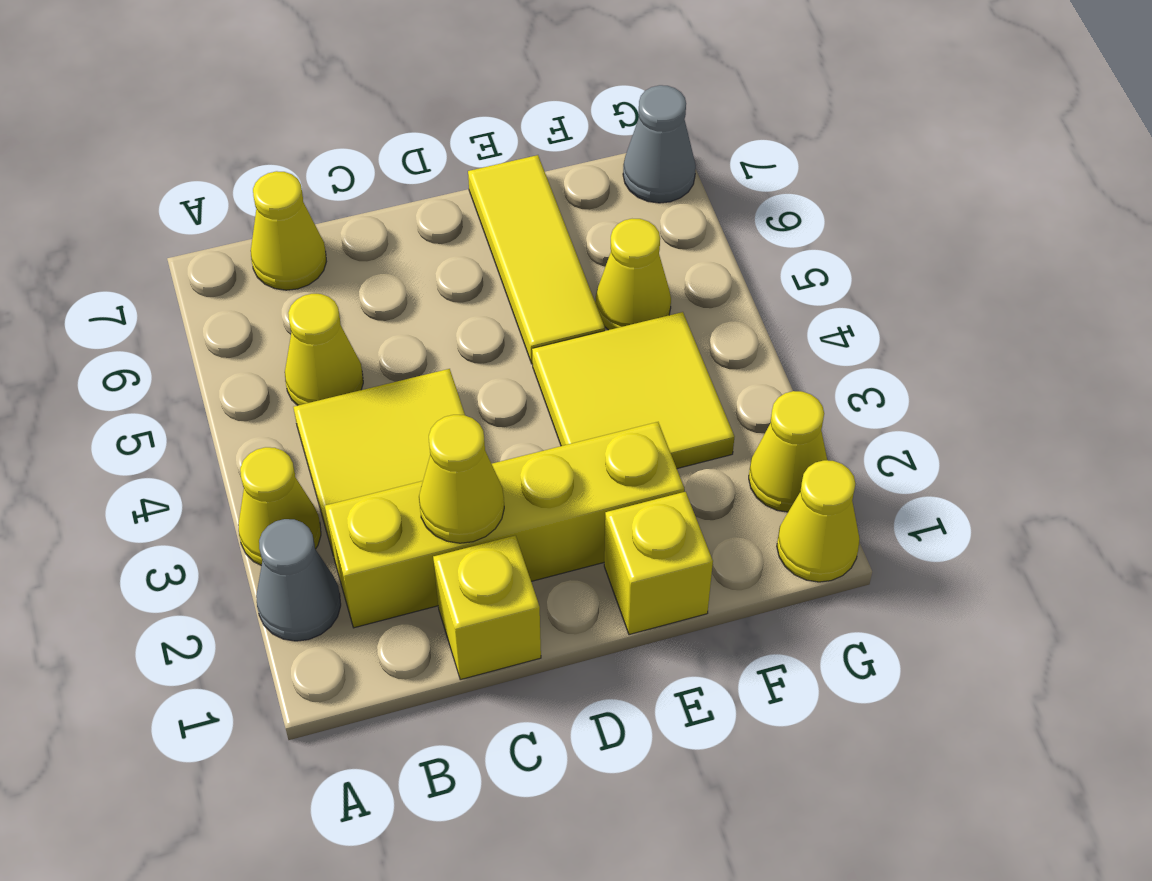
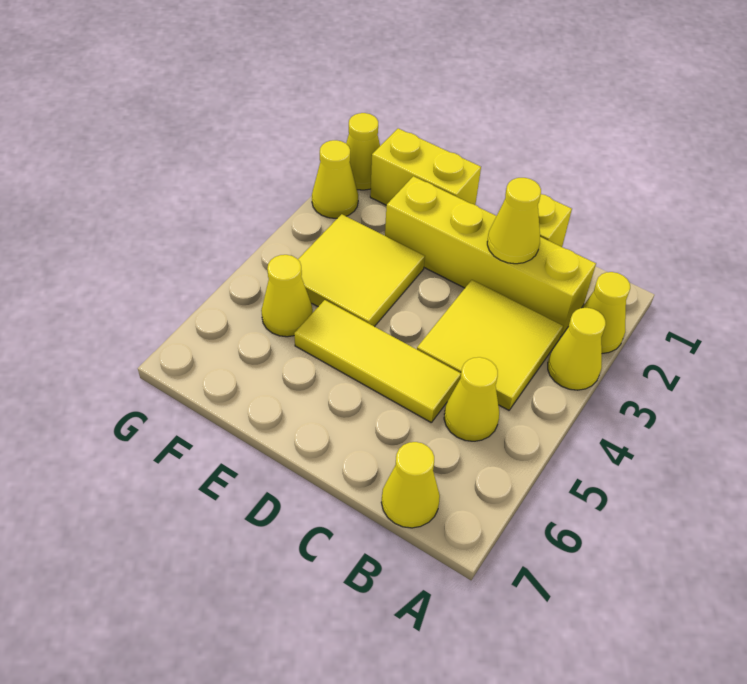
grey 1x1 cone [256,519,341,641] -> yellow 1x1 cone [582,272,630,353]
yellow 1x1 brick [604,492,713,635] -> yellow 1x2 brick [370,128,481,205]
yellow 1x3 tile [468,155,605,364] -> yellow 1x3 tile turned to [294,300,461,422]
grey 1x1 cone [623,85,696,203] -> none

